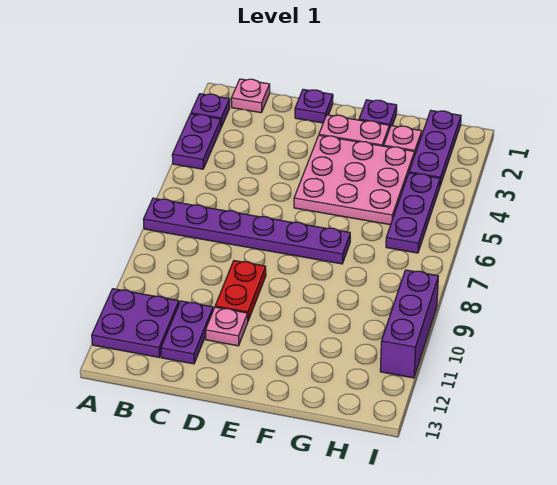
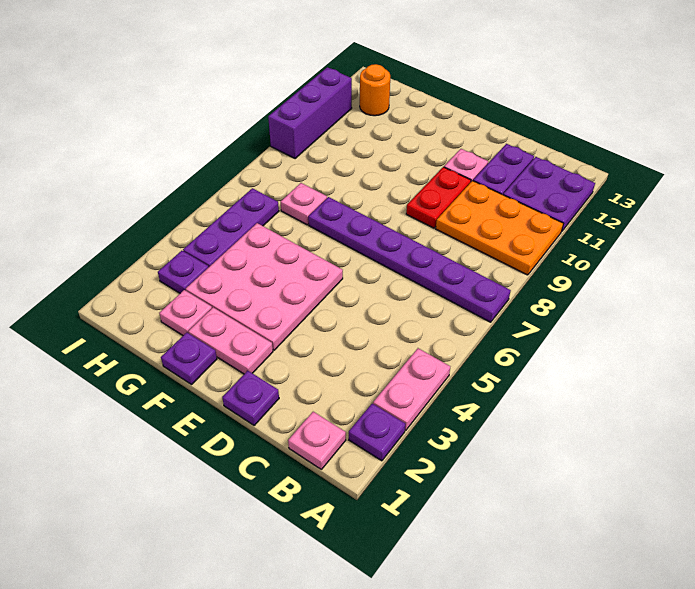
purple 1x2 plate [172,114,221,169] -> pink 1x2 plate [373,348,450,430]
none -> orange 2x3 plate [436,181,563,275]
none -> pink 1x1 plate [281,183,327,225]
purple 1x3 plate [409,111,461,186] -> purple 1x1 plate [158,251,208,293]
none -> orange 1x1 round brick [360,64,390,116]

